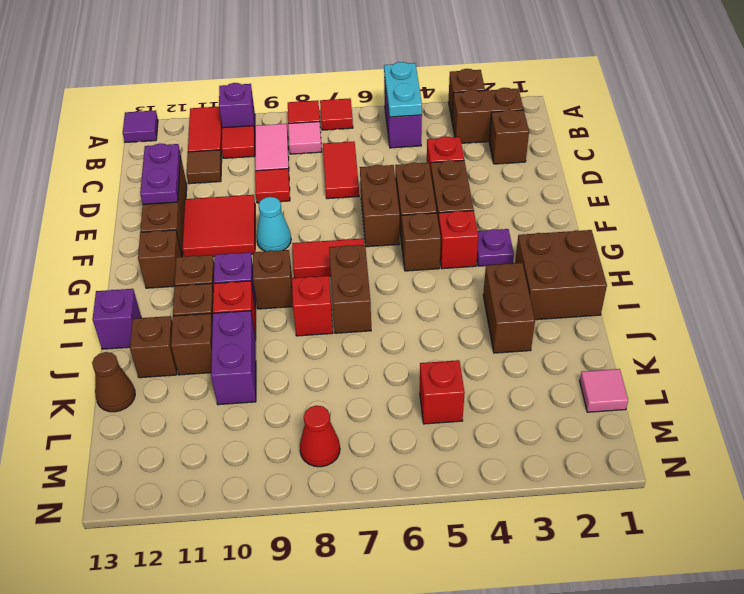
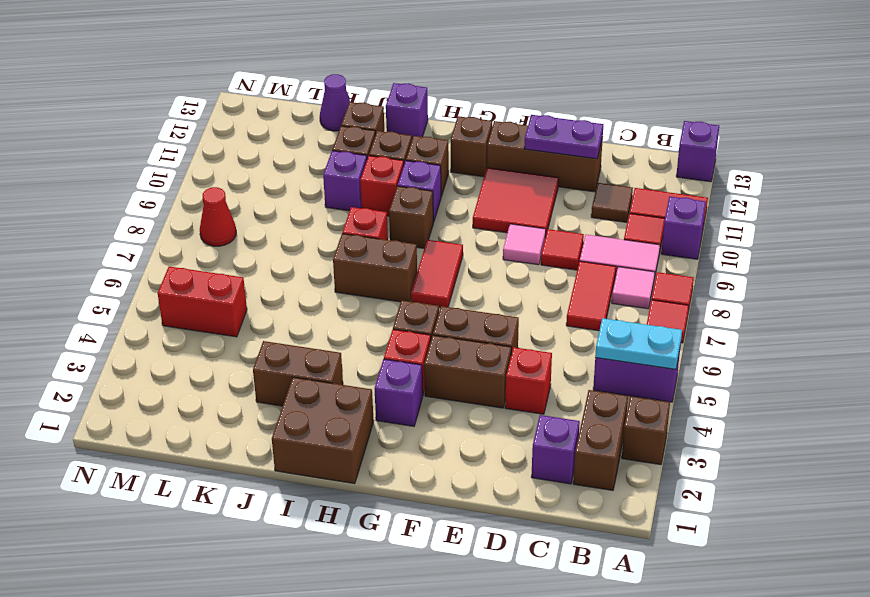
purple 1x1 tile [123,110,158,143] -> purple 1x1 brick [676,121,719,182]
brown 1x1 brick [489,109,529,164] -> purple 1x1 brick [531,415,580,484]
red 1x2 tile [323,141,359,199] -> red 1x2 tile turned to [566,261,616,331]
brown 1x2 brick [360,165,400,247] -> none
cyan 1x1 cone [256,197,291,251] -> none
purple 1x1 plate [477,229,514,266] -> purple 1x1 brick [375,359,423,426]
purple 1x2 brick [211,311,256,405] -> purple 1x1 brick [323,151,367,211]
brown 1x1 cone [92,352,135,412] -> purple 1x1 cone [320,74,350,131]
pink 1x1 tile [580,369,628,412] -> pink 1x1 tile moved to [503,224,546,265]
red 1x1 brick [420,360,465,424] -> red 1x2 brick [158,267,247,337]

